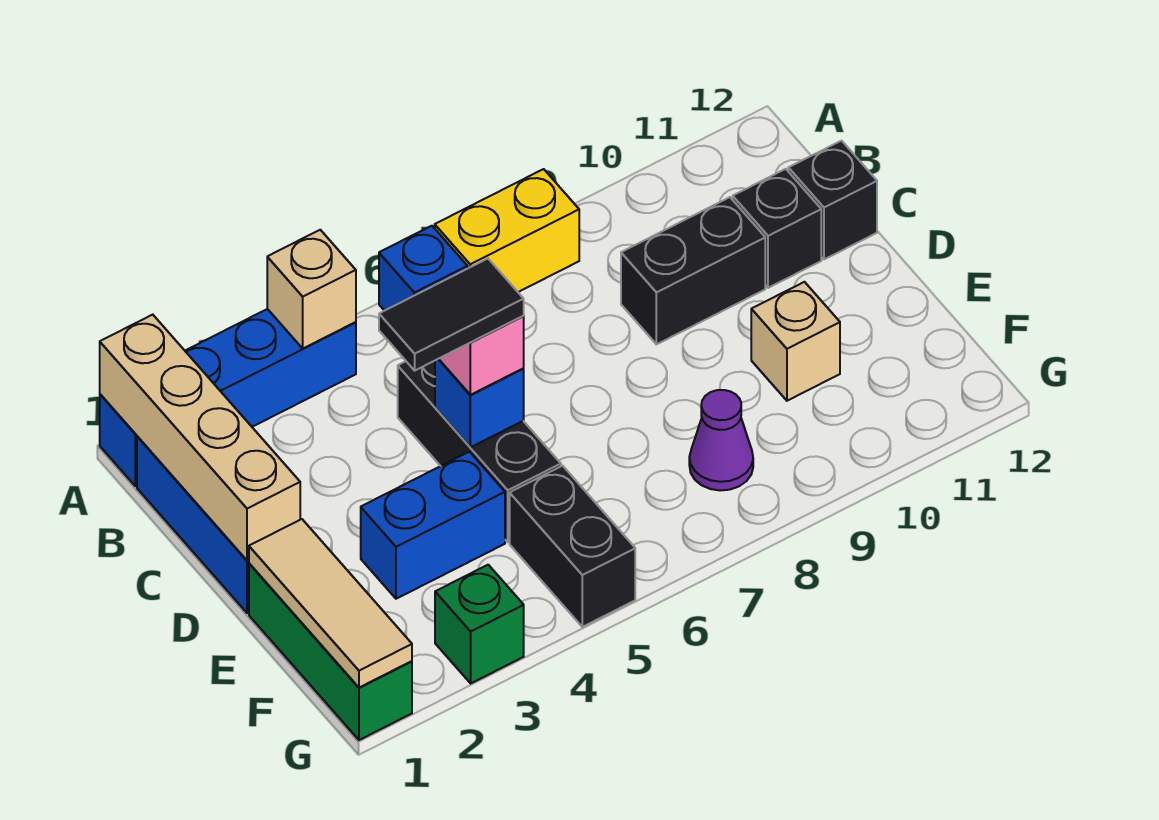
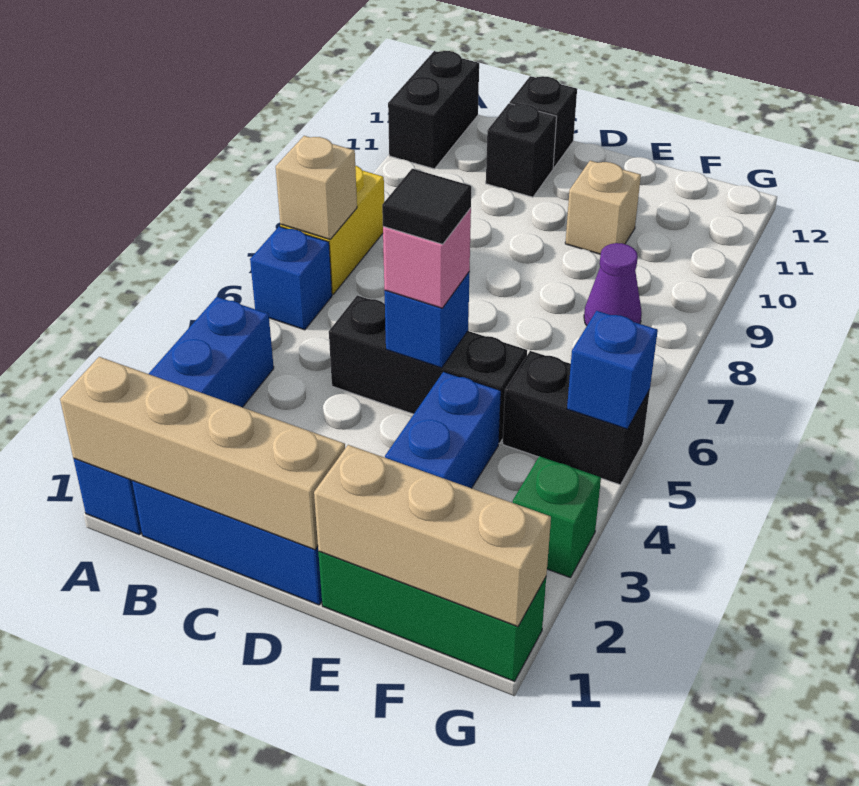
tan 1x1 brick [267,230,356,348] -> tan 1x1 brick moved to [276,136,357,239]
black 1x2 brick [621,197,765,344] -> black 1x2 brick moved to [388,51,479,169]
black 1x2 tile [379,259,524,370] -> black 1x1 tile [382,169,471,244]
tan 1x3 tile [249,519,412,688] -> tan 1x3 brick [314,445,551,627]
none -> blue 1x1 brick [567,311,658,429]

